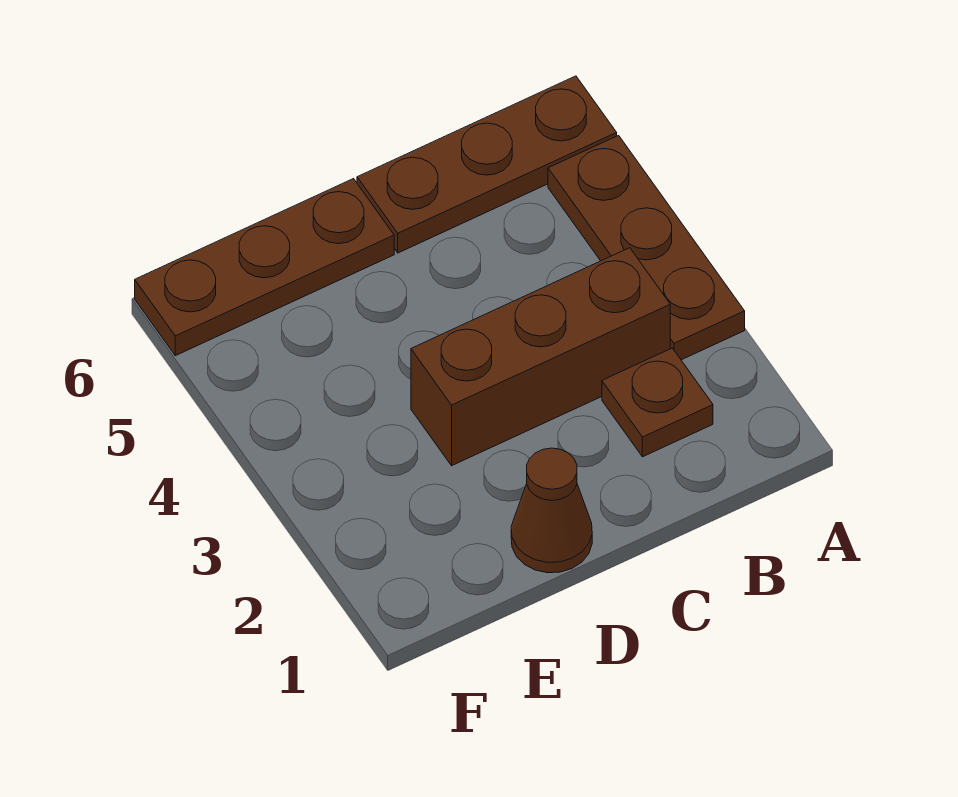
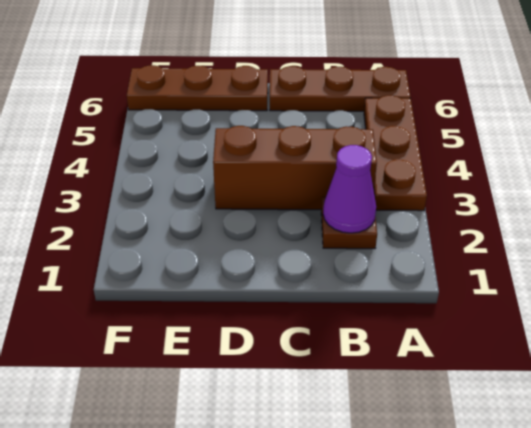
none -> purple 1x1 cone [323,145,376,233]
brown 1x1 cone [511,448,592,573] -> none

